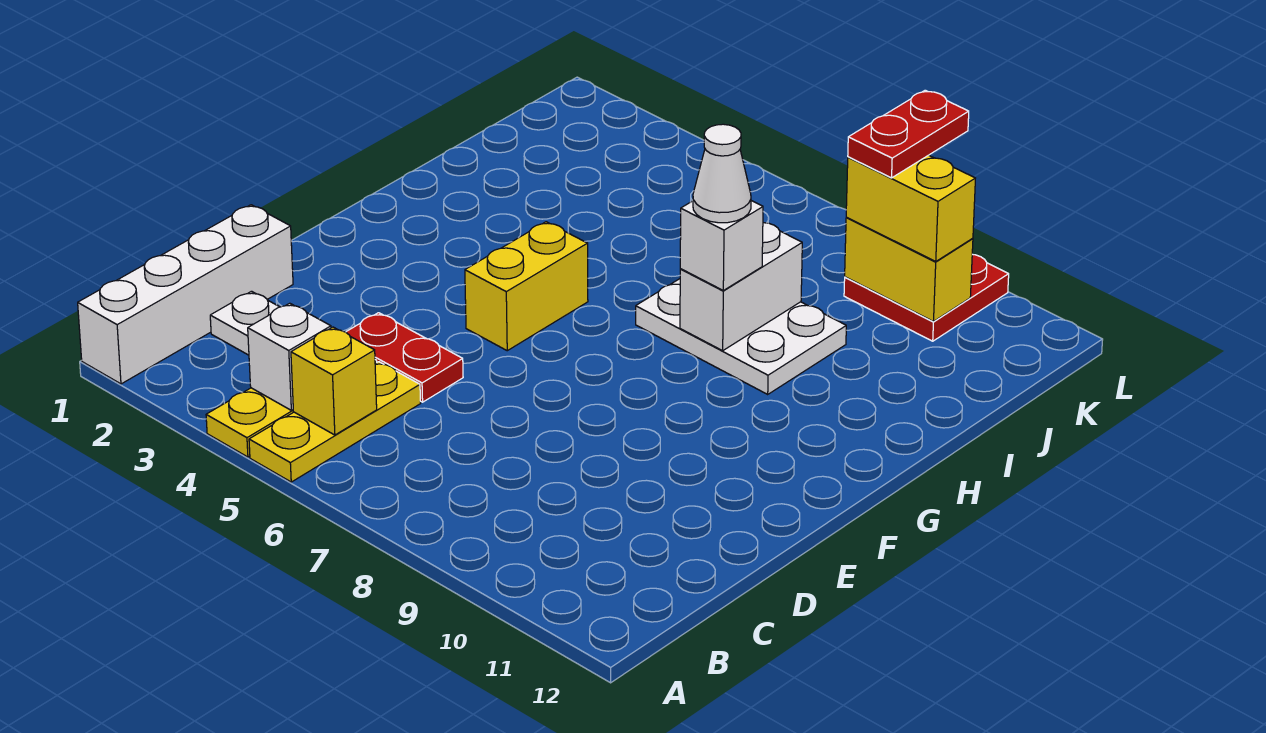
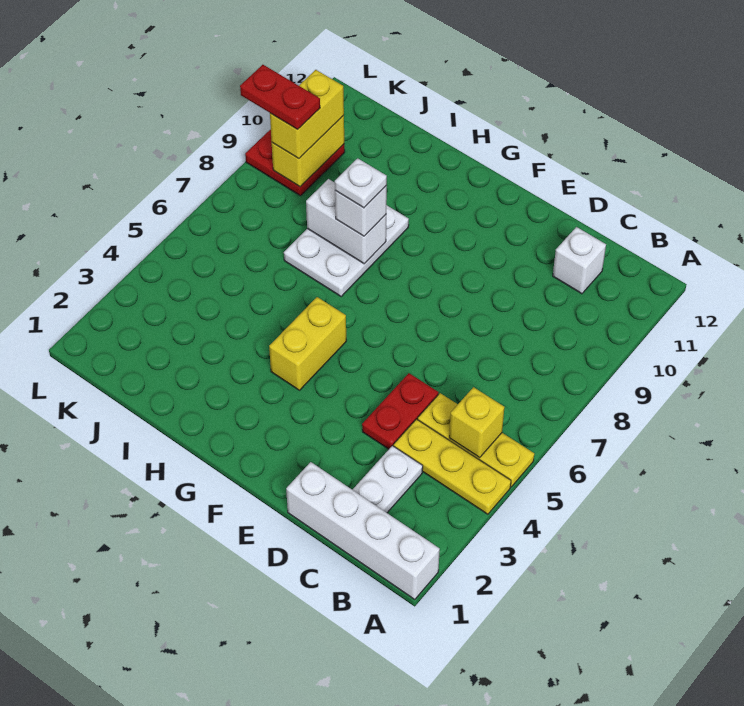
white 1x1 brick [248,303,331,410] -> white 1x1 brick moved to [553,227,606,294]
yellow 1x2 brick [465,222,588,351] -> yellow 1x2 brick turned to [269,297,346,390]
white 1x1 cone [693,124,751,223] -> white 1x1 plate [335,158,387,208]

